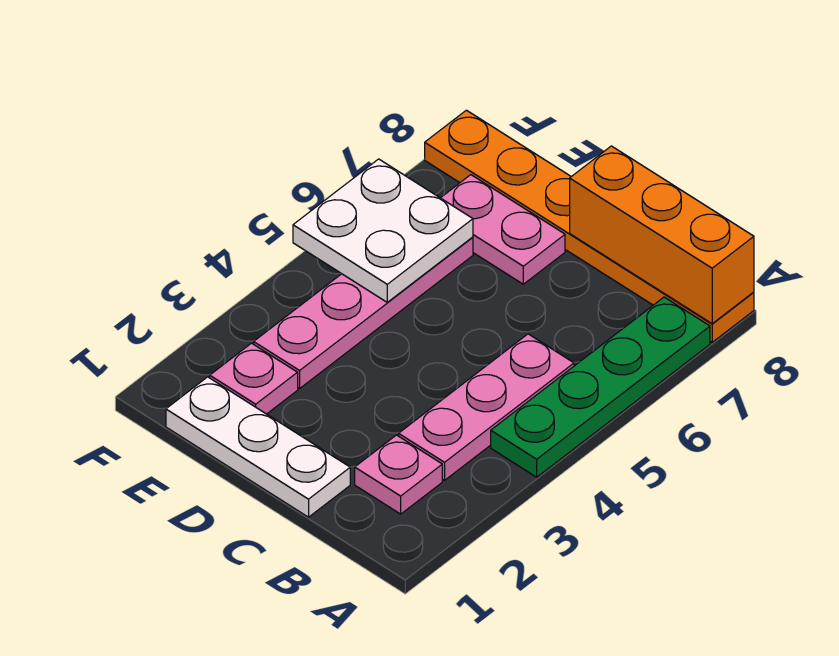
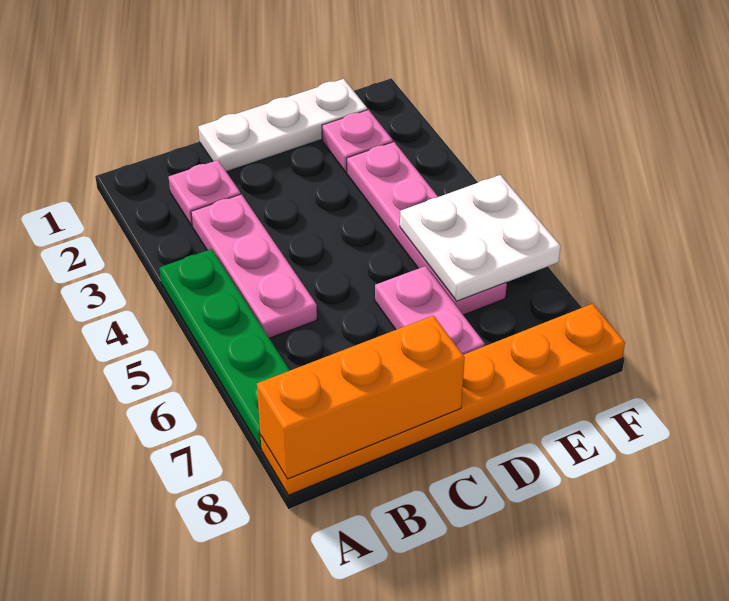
pink 1x2 plate [441,175,565,284] -> pink 1x2 plate turned to [375,266,485,355]

